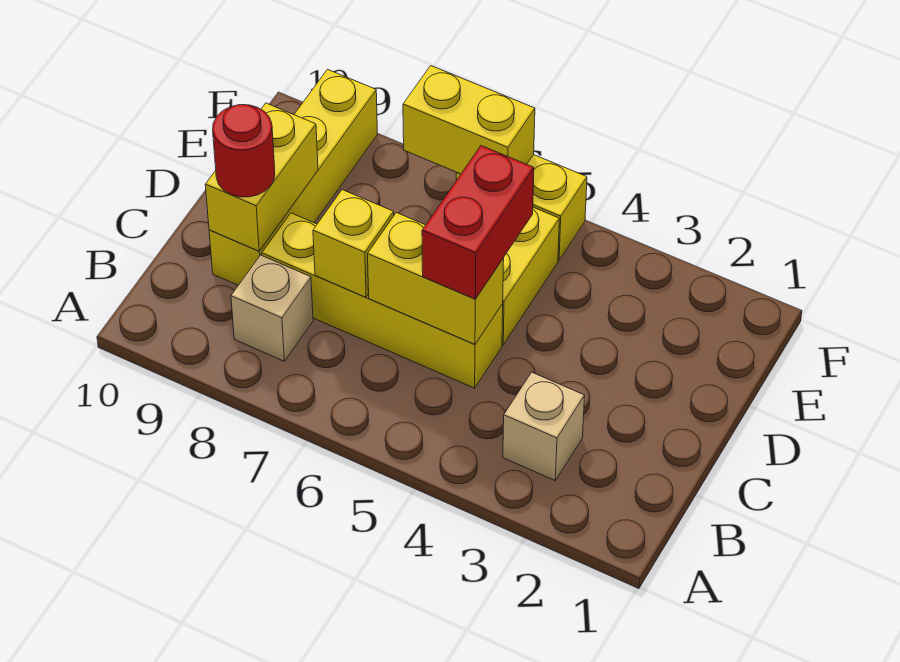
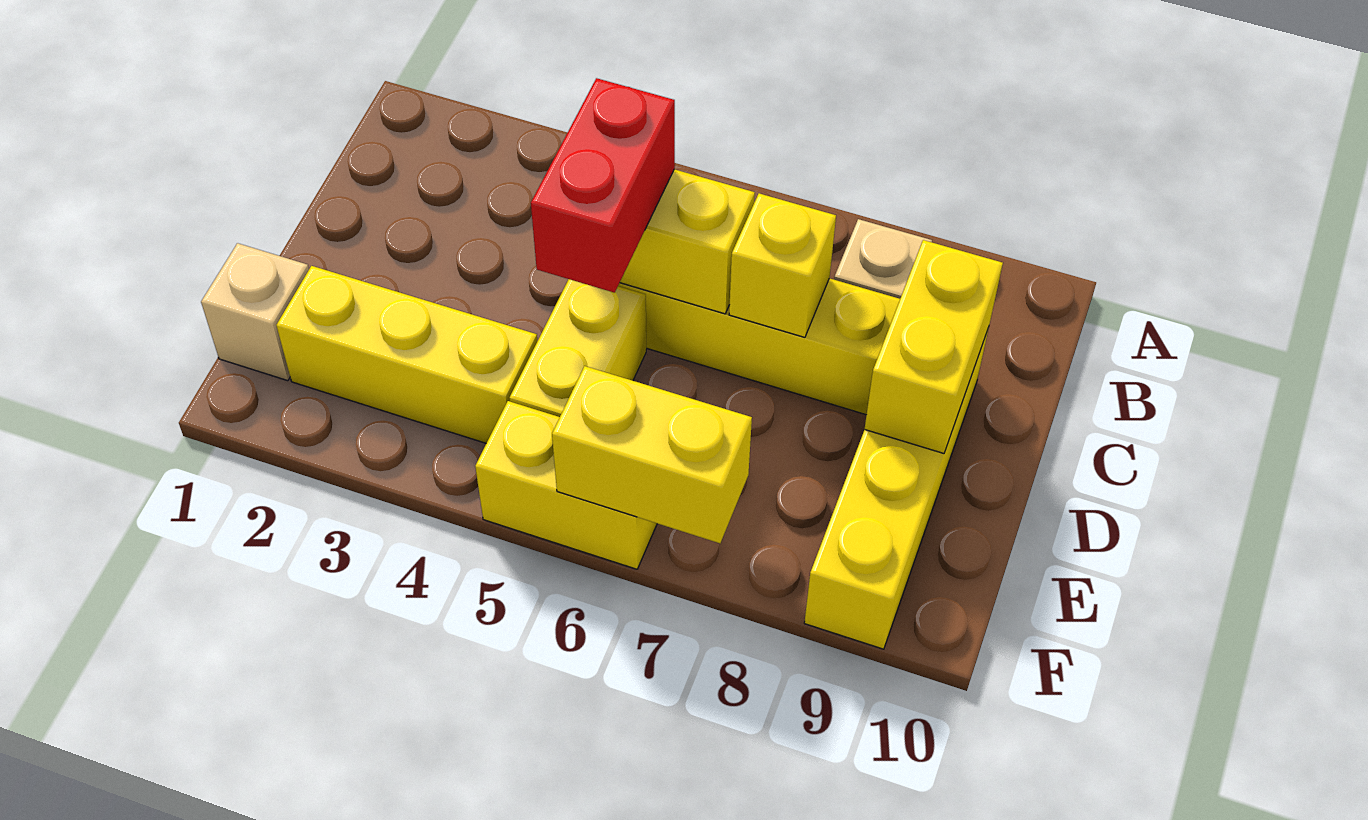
tan 1x1 brick [503,372,585,480] -> tan 1x1 brick moved to [201,243,309,381]
red 1x1 round brick [213,105,275,197] -> none
none -> yellow 1x3 brick [276,266,537,443]

